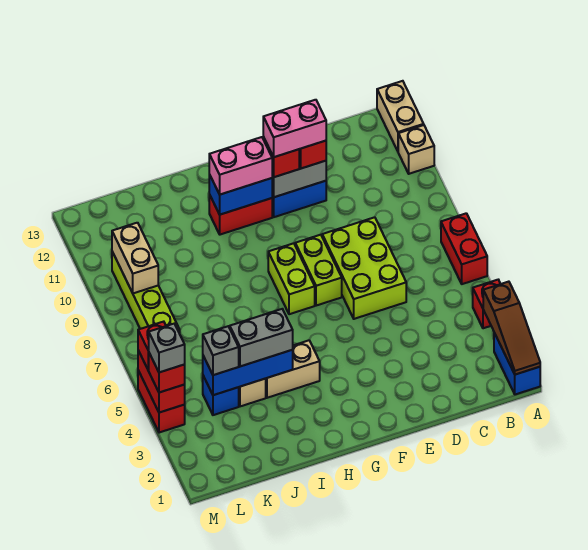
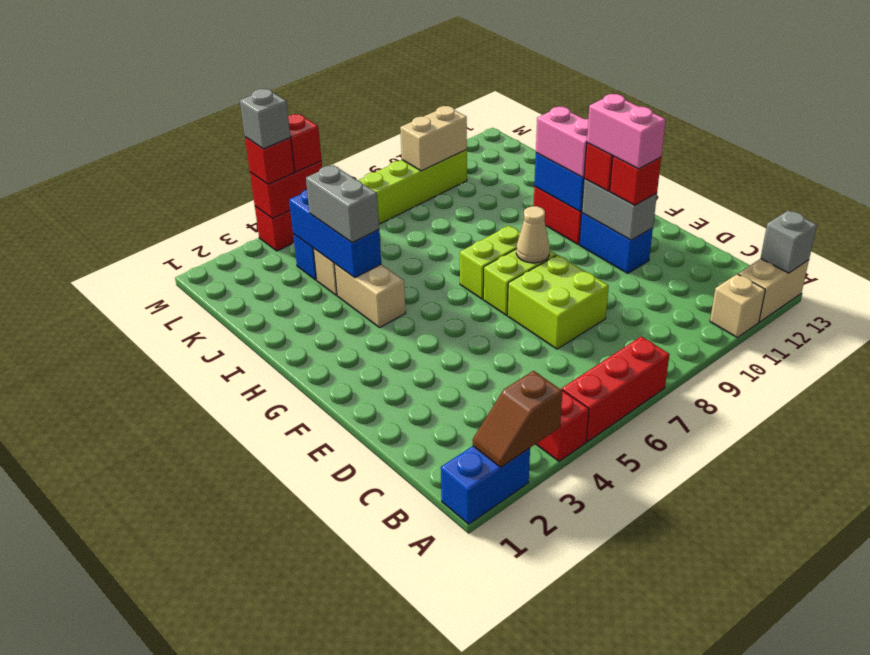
brown 1x3 slope [483,282,540,375] -> brown 1x2 slope [473,371,562,467]
red 1x2 brick [441,213,487,284] -> red 1x3 brick [562,336,670,442]
lime 2x3 brick [322,217,406,319] -> lime 2x2 brick [507,255,609,349]
none -> tan 1x1 cone [516,206,550,263]
grey 1x1 brick [203,326,239,375] -> grey 1x1 brick moved to [761,211,817,273]

